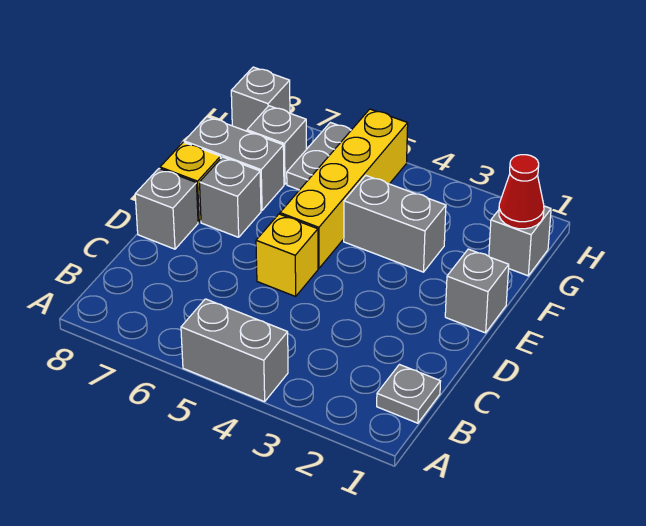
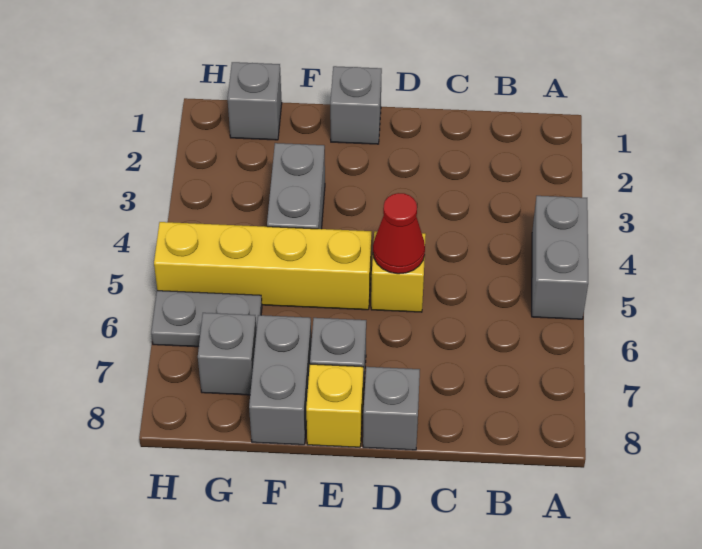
grey 1x1 plate [377,365,441,423] -> none
red 1x1 cone [499,155,544,229] -> red 1x1 cone moved to [373,193,425,274]
grey 1x1 brick [231,67,290,131] -> none

